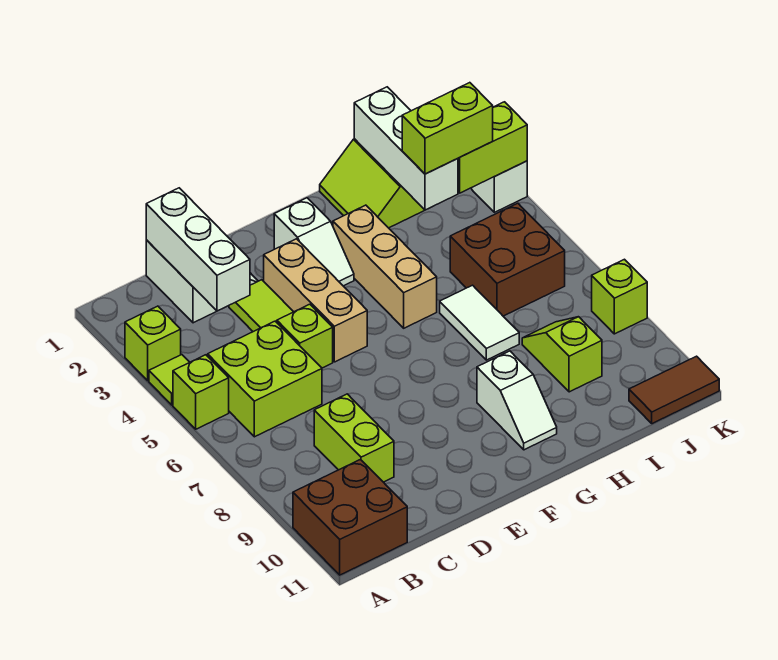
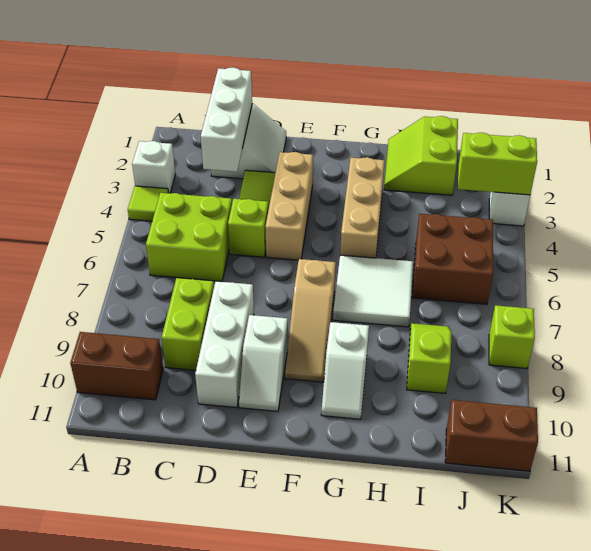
lime 1x1 brick [125,306,181,381] -> white 1x1 brick [132,141,175,193]
lime 1x1 brick [173,355,229,429] -> none
brown 2x2 brick [293,460,407,575] -> brown 1x2 brick [70,332,163,400]
white 1x2 slope [274,198,354,286] -> white 1x2 slope moved to [239,315,288,411]
none -> tan 1x3 slope [285,259,336,382]
white 1x2 tile [440,285,519,360] -> white 2x2 tile [333,255,413,327]
white 1x3 brick [354,87,458,210] -> white 1x3 brick moved to [195,281,254,408]
lime 1x2 brick [402,83,493,174] -> none
brown 1x2 tile [629,356,719,424] -> brown 1x2 brick [445,400,538,471]

